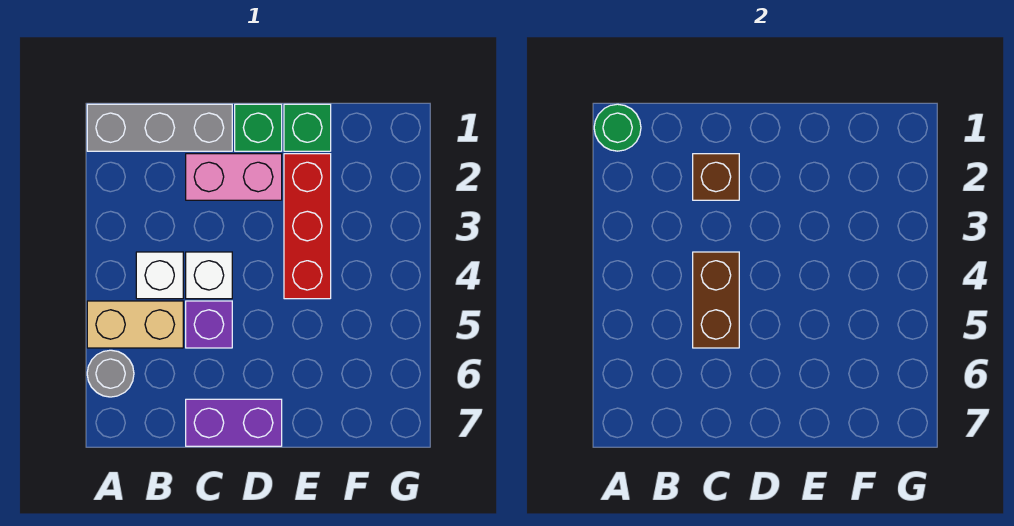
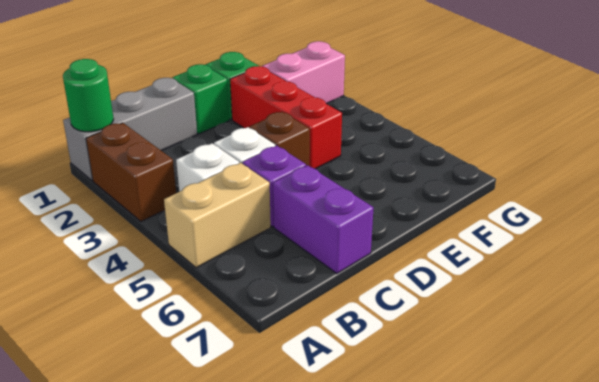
grey 1x1 round brick [87,350,134,397] -> none
pink 1x2 brick [186,154,282,200] -> pink 1x2 brick moved to [262,41,345,104]
brown 1x1 brick [693,154,739,200] -> brown 1x1 brick moved to [250,112,310,166]
brown 1x2 brick [693,252,739,348] -> brown 1x2 brick moved to [86,123,176,221]
purple 1x2 brick [186,399,282,446] -> purple 1x2 brick turned to [273,165,374,274]

